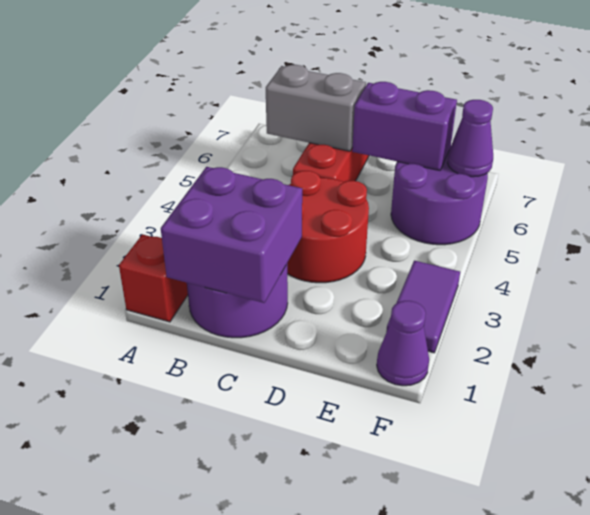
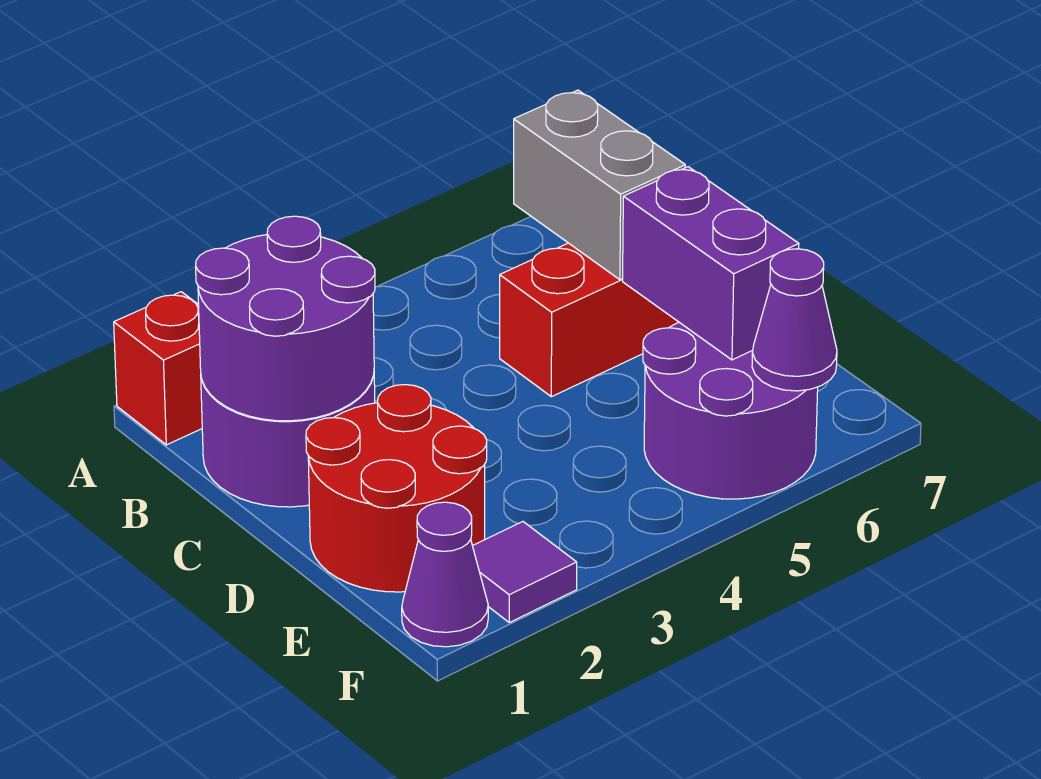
purple 2x2 brick [161,167,302,303] -> purple 2x2 round brick [196,216,375,421]
red 2x2 round brick [287,171,369,283] -> red 2x2 round brick moved to [306,385,487,592]
purple 1x2 tile [386,261,460,353] -> purple 1x1 tile [473,522,577,622]

